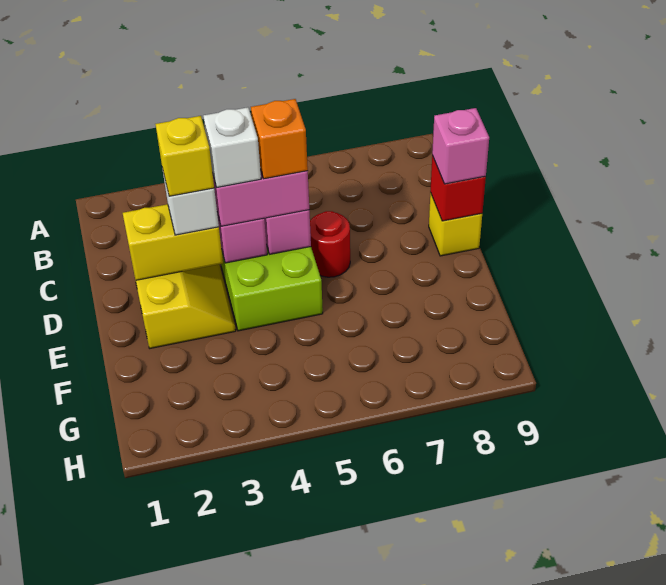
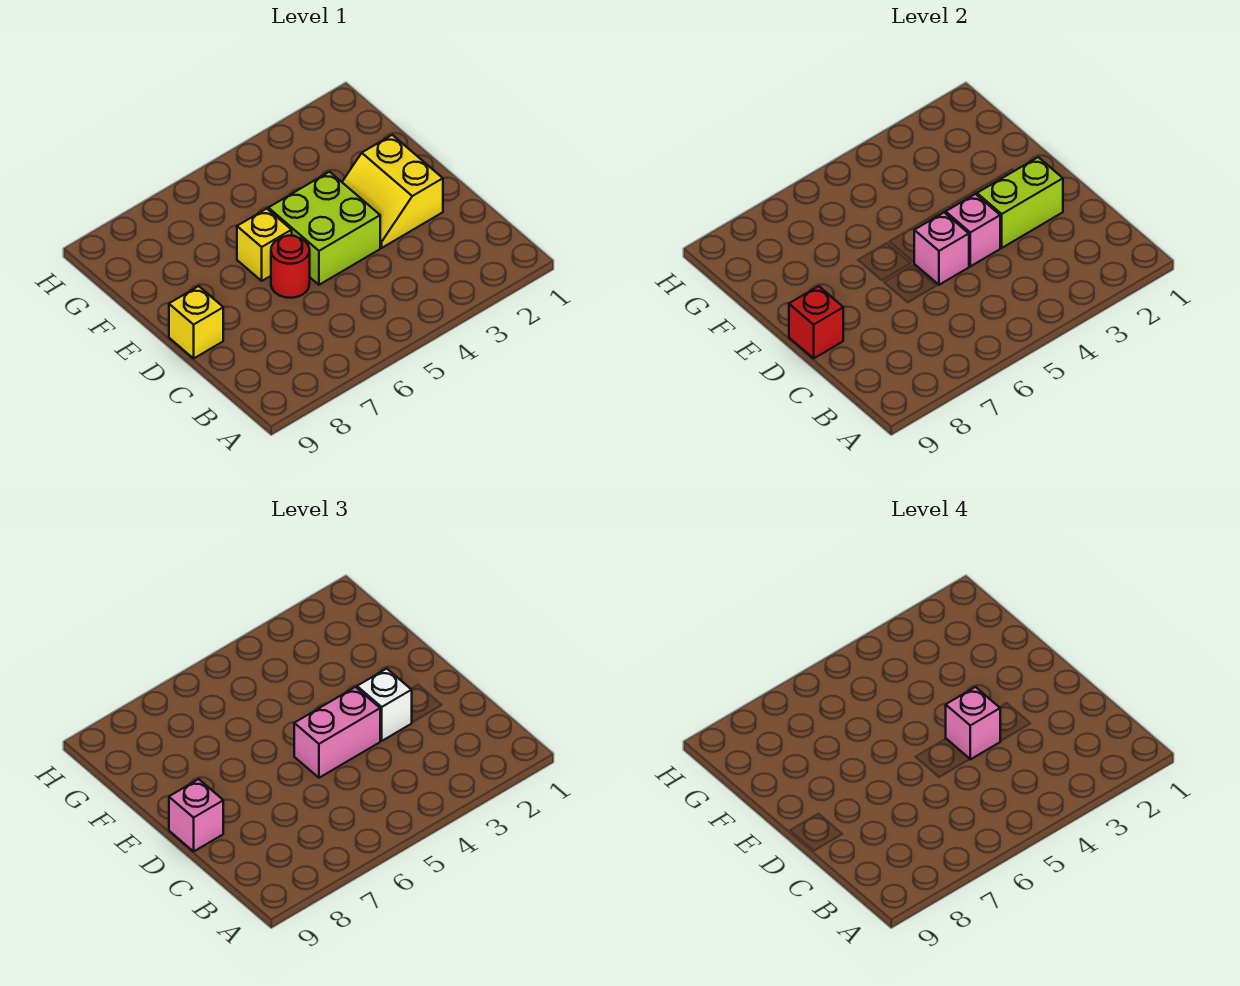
yellow 1x2 brick [123,204,223,280] -> lime 1x2 brick [977,157,1063,248]
yellow 1x1 brick [155,116,214,196] -> yellow 1x1 brick moved to [237,209,292,281]
white 1x1 brick [203,107,261,187] -> pink 1x1 brick [946,687,1000,759]
orange 1x1 brick [251,99,308,179] -> none

